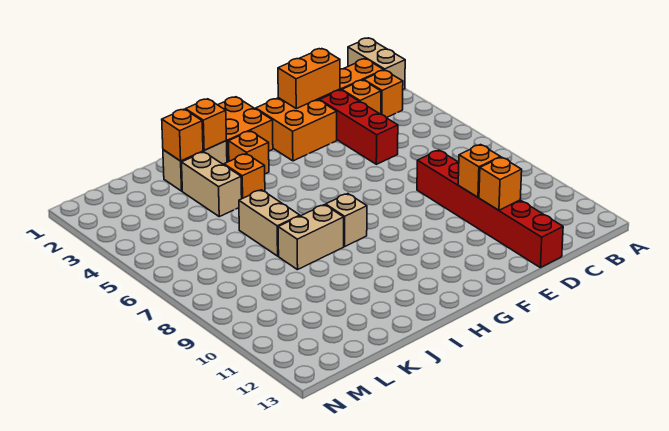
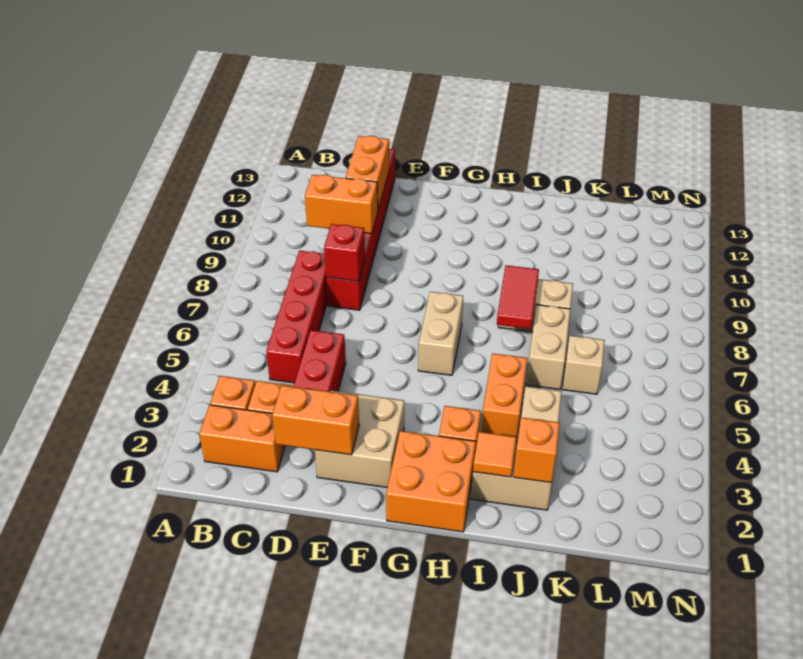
tan 1x2 brick [348,38,405,89] -> tan 1x2 brick moved to [418,292,463,375]
none -> red 1x4 brick [266,251,328,383]
none -> red 1x1 brick [324,224,365,281]
orange 1x1 brick [458,145,500,197] -> orange 1x2 brick [305,175,378,234]
orange 1x1 brick [479,157,522,210] -> orange 1x2 brick [346,136,389,209]
orange 2x2 brick [256,98,337,161] -> tan 2x2 brick [315,391,404,487]
tan 1x1 brick [326,194,367,246] -> tan 1x1 brick moved to [562,336,605,394]
orange 1x1 brick [186,99,226,150] -> orange 1x1 tile [473,432,516,477]
orange 1x1 brick [224,154,265,199] -> orange 1x2 brick [481,353,527,442]
none -> red 1x2 tile [497,265,539,329]

